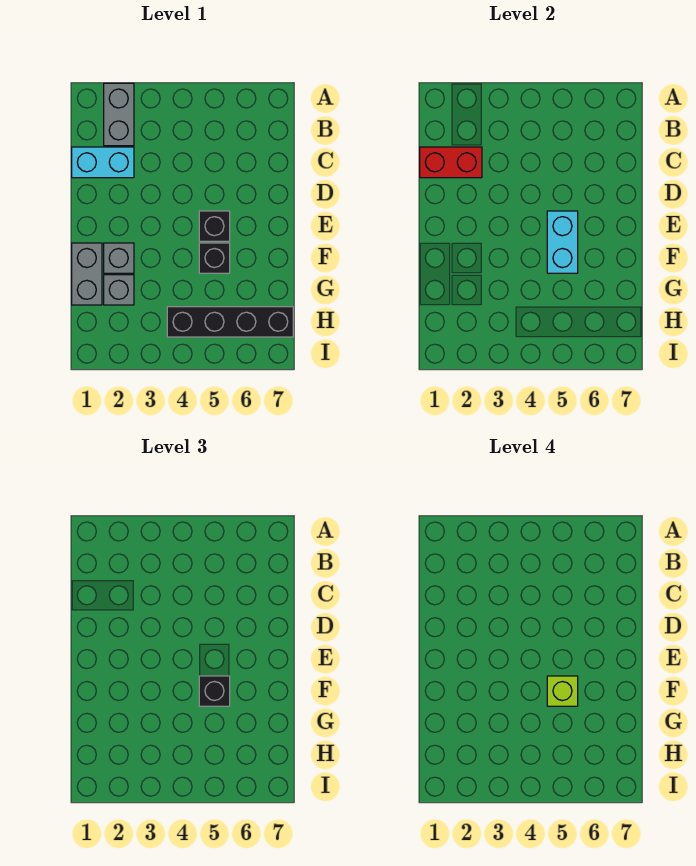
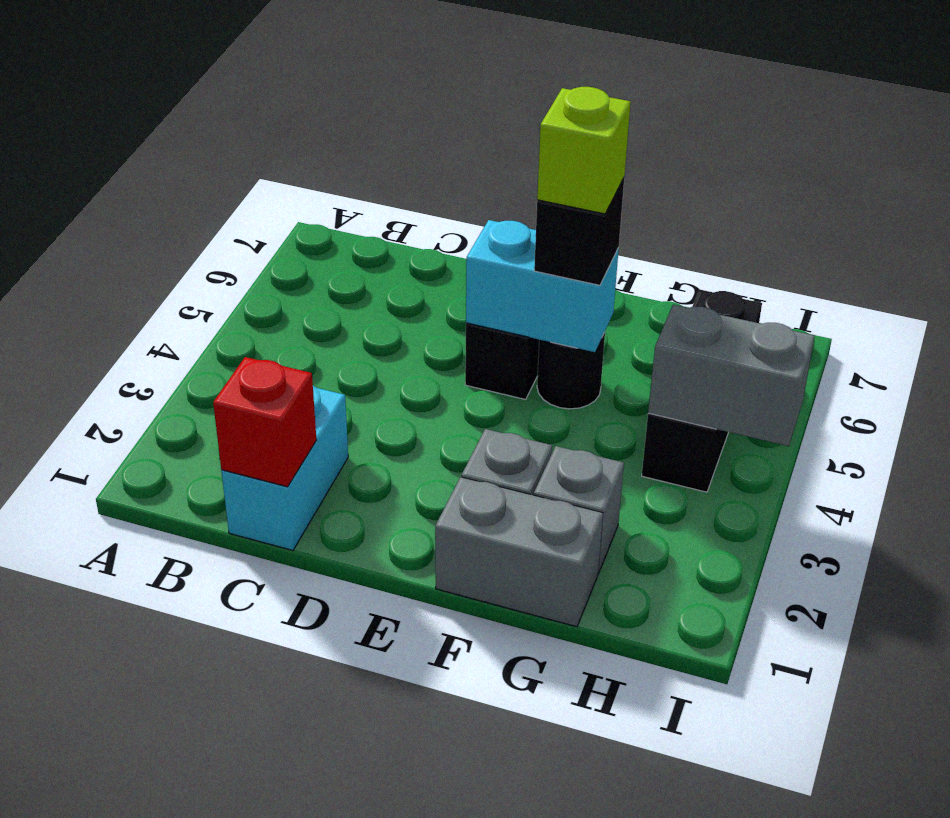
grey 1x2 brick [104,83,134,146] -> grey 1x2 brick moved to [648,305,815,446]
red 1x2 brick [420,147,482,178] -> red 1x1 brick [213,357,316,487]
black 1x1 brick [199,243,230,273] -> black 1x1 round brick [537,332,605,409]
black 1x4 brick [167,307,293,337] -> black 1x3 brick [642,290,762,492]

